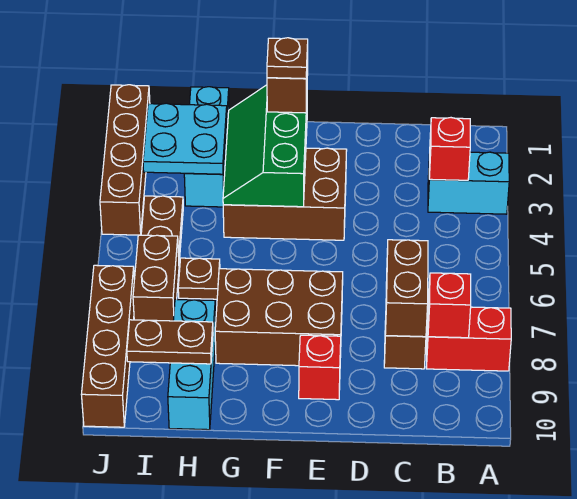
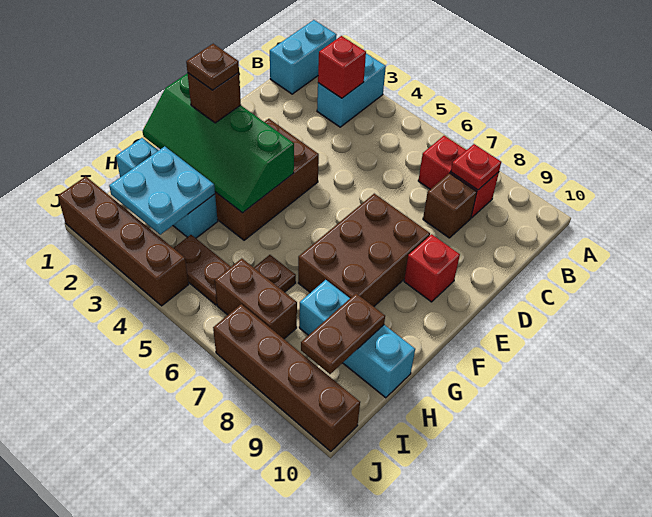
none -> cyan 1x2 brick [270,20,336,94]
red 1x2 brick [426,307,511,371] -> red 1x2 brick turned to [418,136,499,218]
red 1x1 brick [428,273,471,338] -> red 1x1 plate [451,144,501,190]
brown 1x2 brick [385,240,428,337] -> none
green 2x3 slope [223,85,307,207] -> green 2x4 slope [143,73,294,213]

